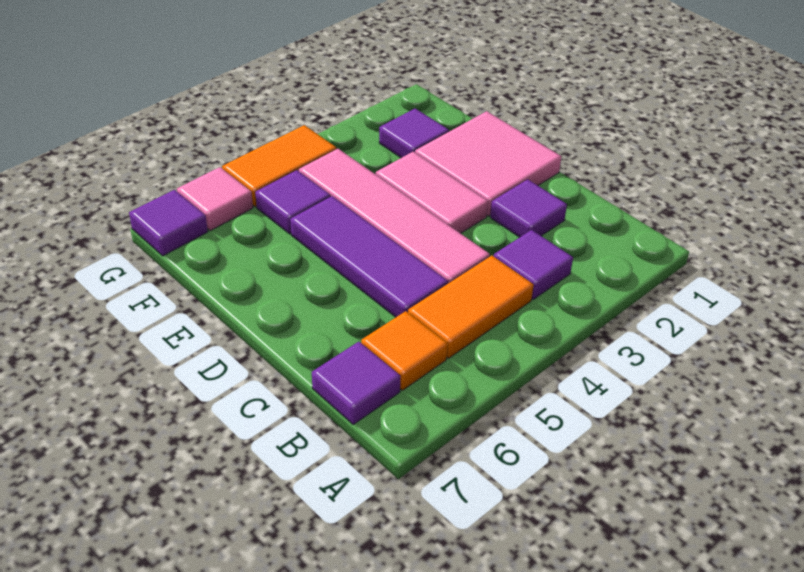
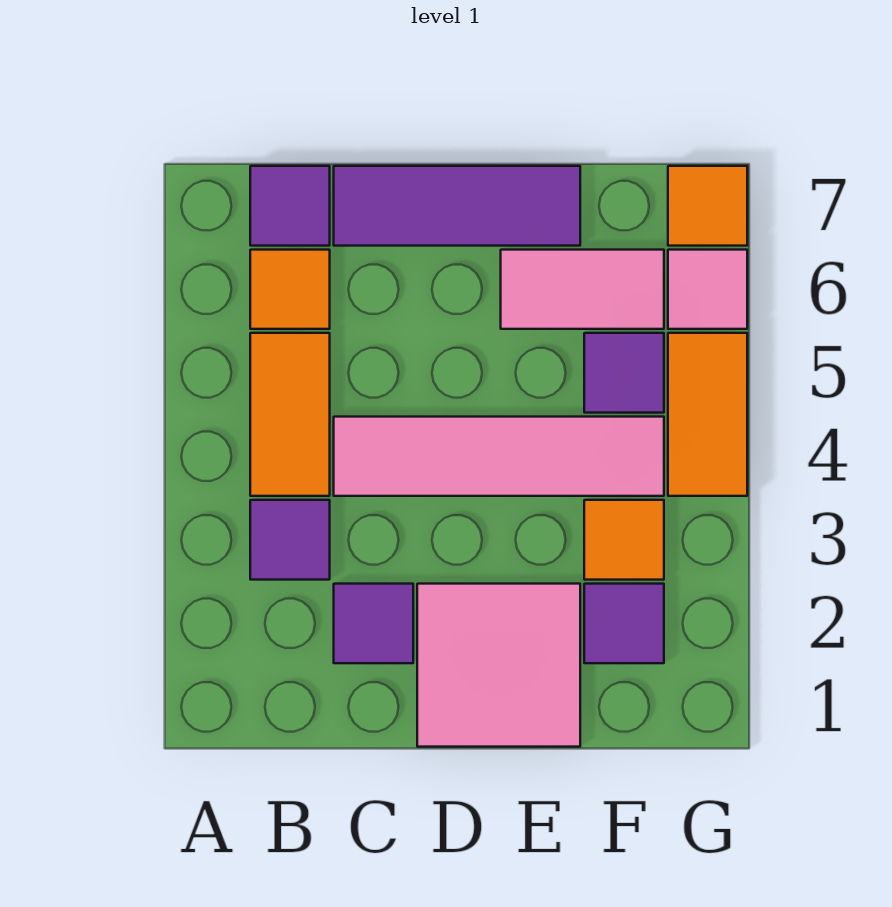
purple 1x3 tile [290,196,448,317] -> purple 1x3 tile moved to [334,166,580,246]
pink 1x2 tile [376,152,488,234] -> pink 1x2 tile moved to [501,250,664,329]
none -> orange 1x1 tile [584,500,664,580]
purple 1x1 tile [129,190,208,256] -> orange 1x1 tile [668,166,747,246]

